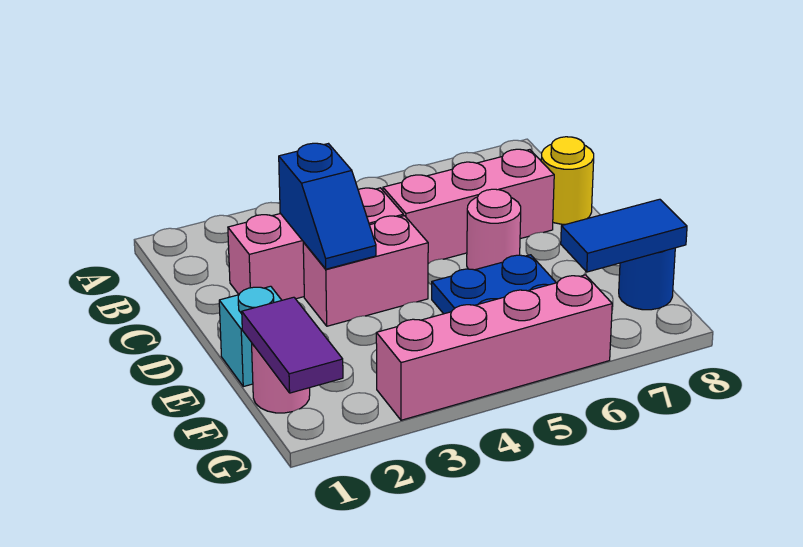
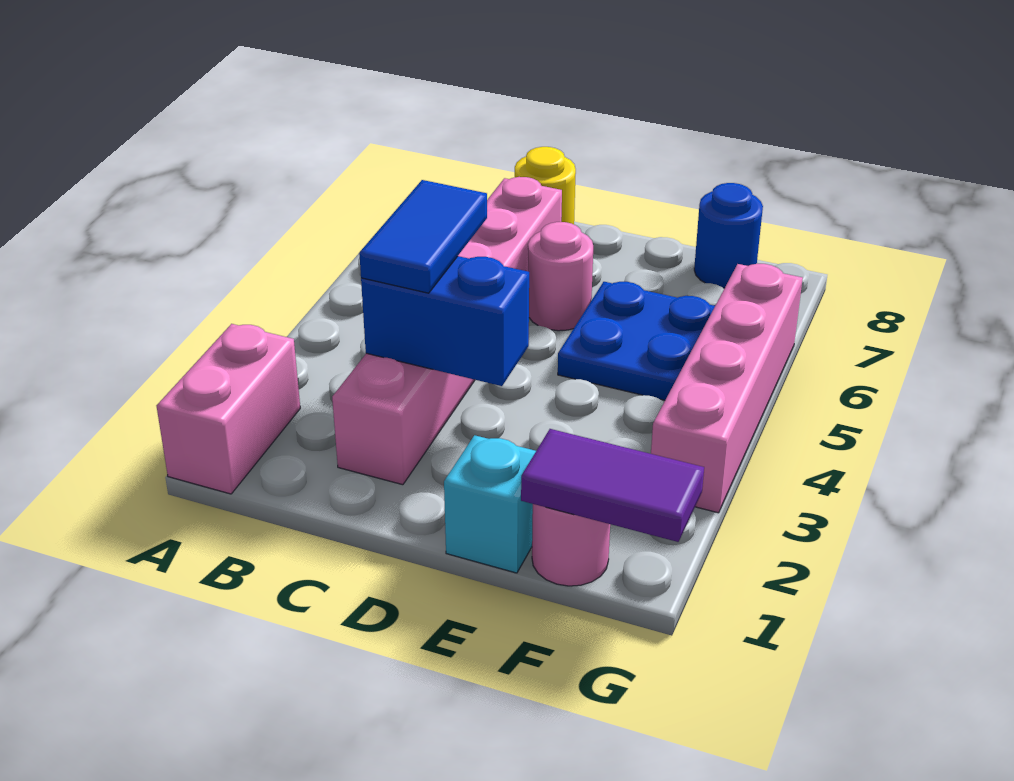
blue 1x2 slope [279,143,376,269] -> blue 1x2 brick [361,256,529,386]
pink 1x2 brick [303,216,428,326] -> pink 1x2 brick moved to [157,324,300,494]
blue 1x2 tile [561,199,687,272] -> blue 1x2 tile moved to [359,180,487,293]

